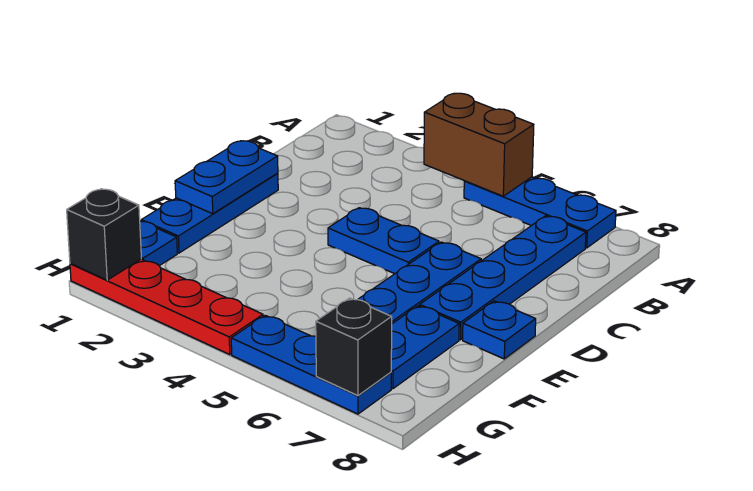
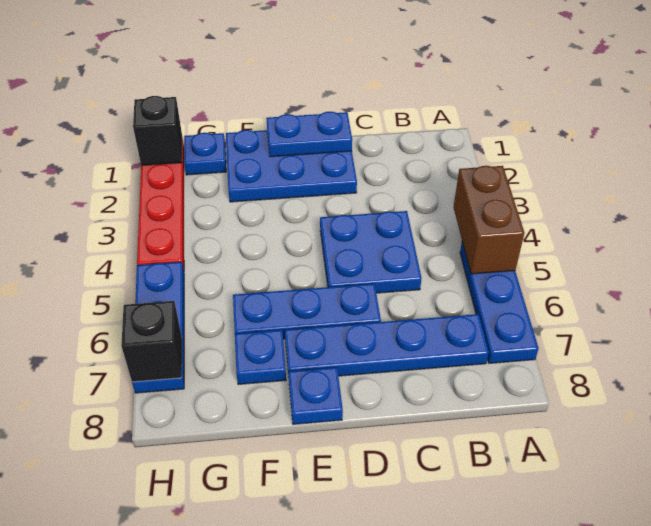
blue 1x3 plate [141,173,278,253] -> blue 2x3 plate [226,130,357,202]
blue 1x2 plate [328,208,439,274] -> blue 2x2 plate [320,211,422,293]
blue 1x2 plate [391,306,459,389] -> blue 1x1 plate [235,330,286,385]

